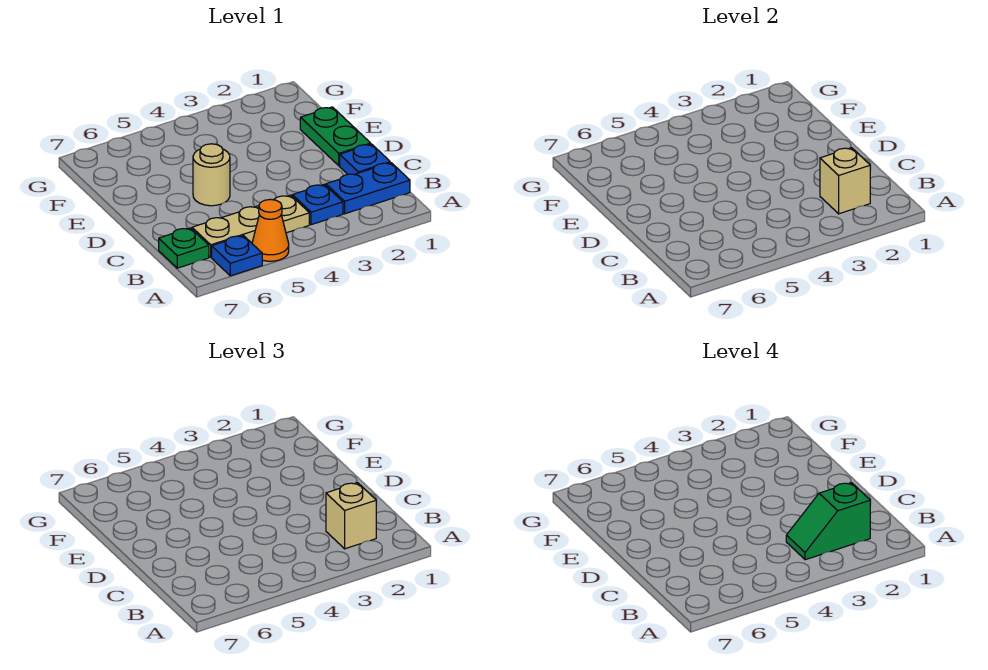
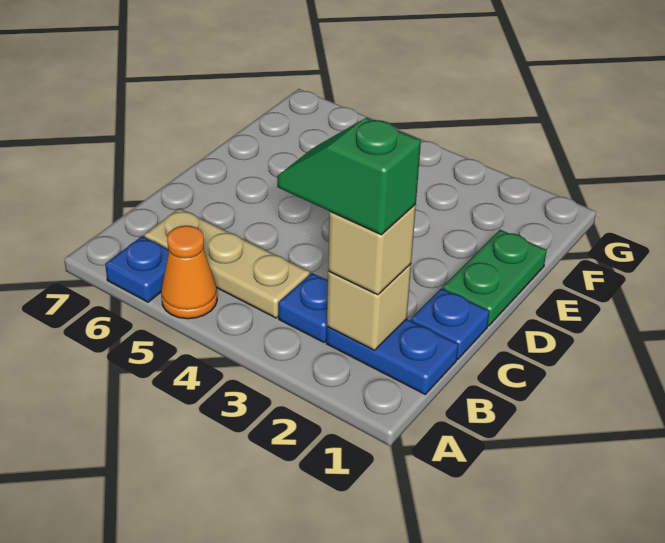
green 1x1 plate [159,228,209,268] -> none
tan 1x1 round brick [193,144,230,206] -> none

